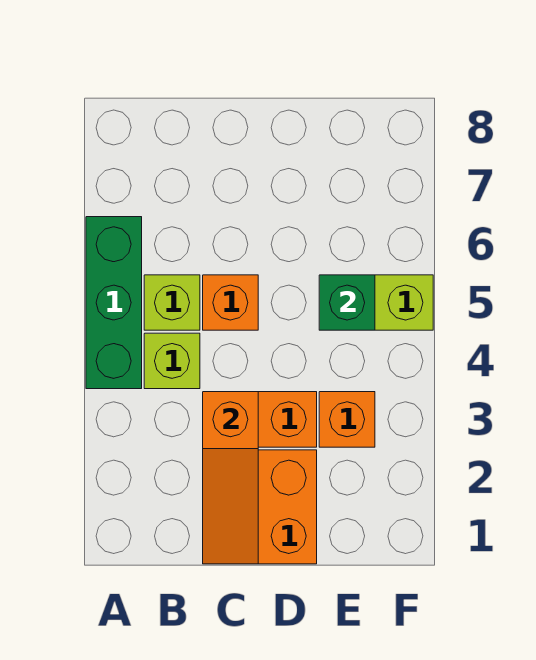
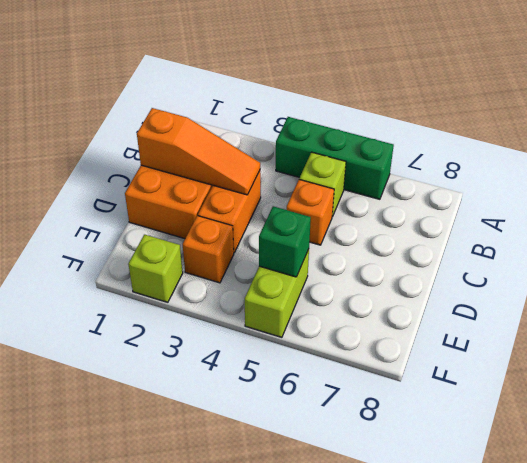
lime 1x1 brick [144,333,200,389] -> lime 1x1 brick moved to [128,235,183,302]
orange 1x3 slope [203,392,258,564] -> orange 1x3 slope turned to [137,108,260,195]

